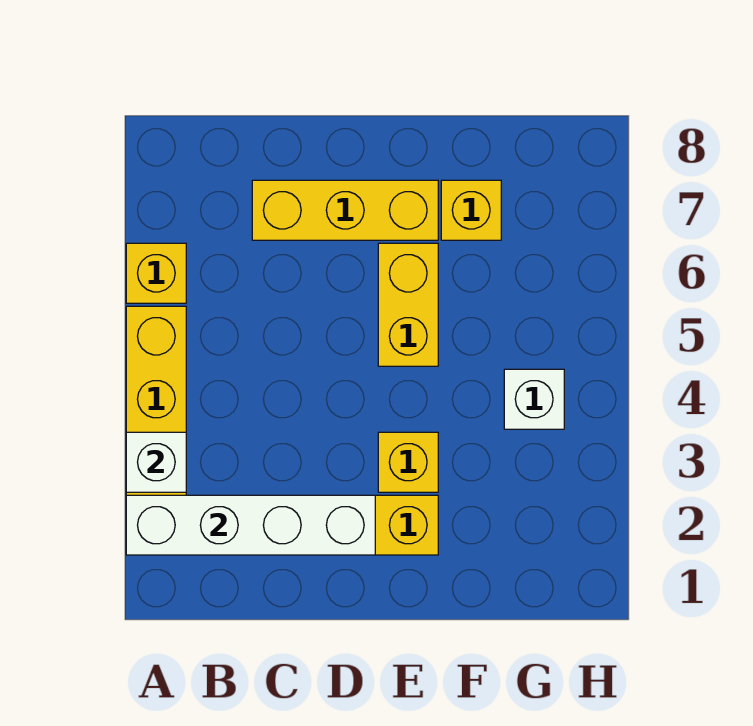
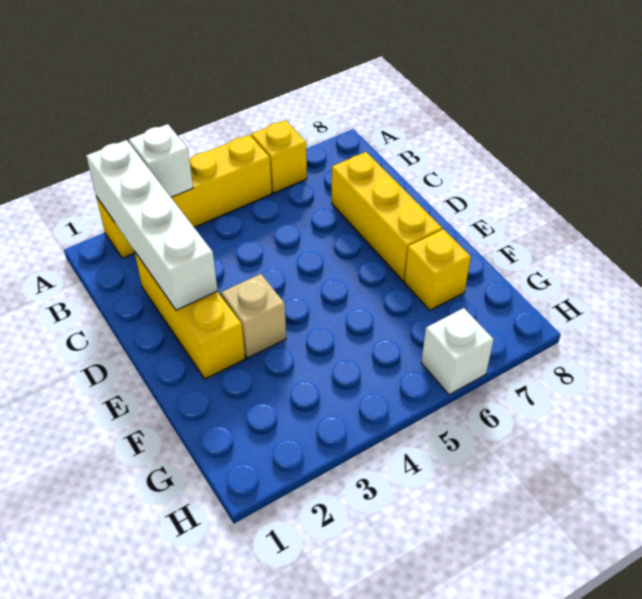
yellow 1x1 brick [378,432,438,492] -> tan 1x1 brick [221,274,286,358]
yellow 1x2 brick [378,243,438,366] -> none
white 1x1 brick [504,369,564,429] -> white 1x1 brick moved to [421,308,494,395]

